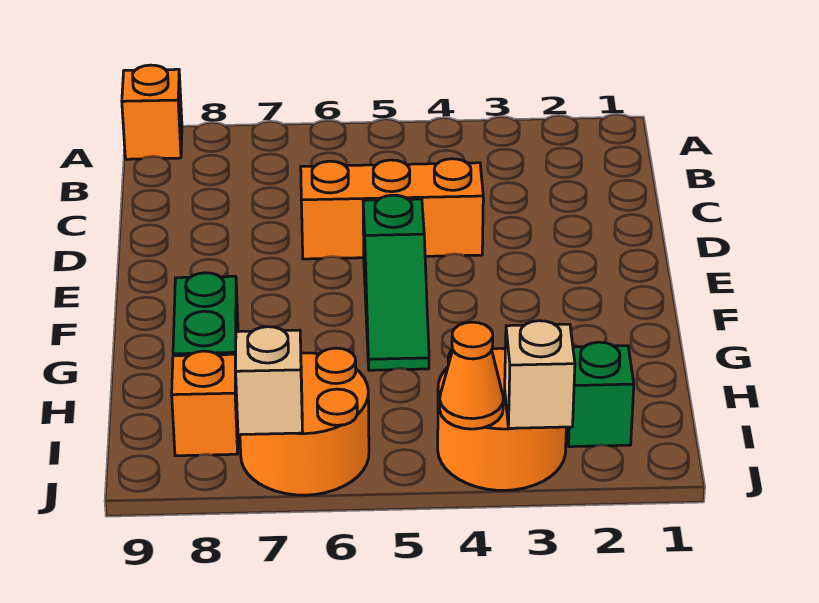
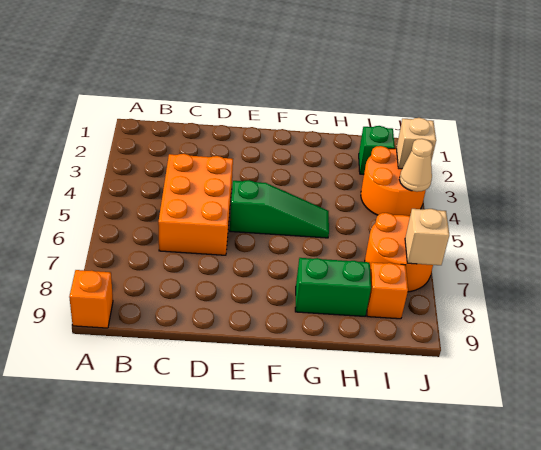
orange 1x3 brick [301,159,483,259] -> orange 2x3 brick [158,154,233,255]
orange 1x1 cone [440,322,504,429] -> tan 1x1 cone [399,139,433,192]

